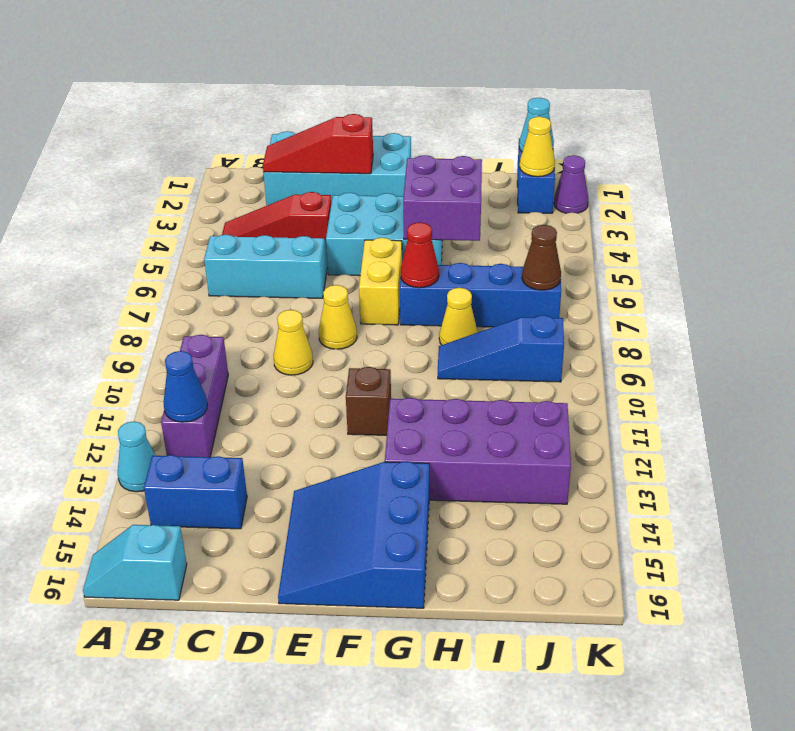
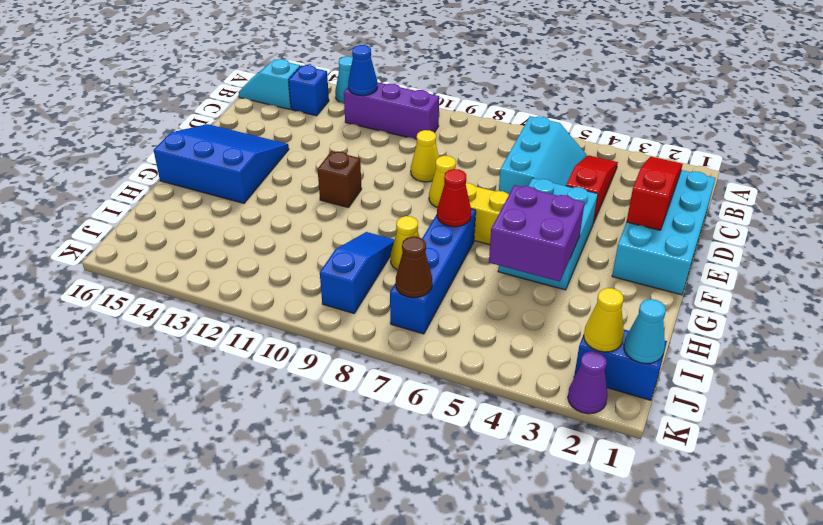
cyan 1x2 slope [83,525,187,600] -> cyan 1x2 slope turned to [239,59,300,109]
blue 1x2 brick [144,455,247,529] -> blue 1x1 brick [289,65,329,116]
purple 2x4 brick [385,398,571,504] -> none

